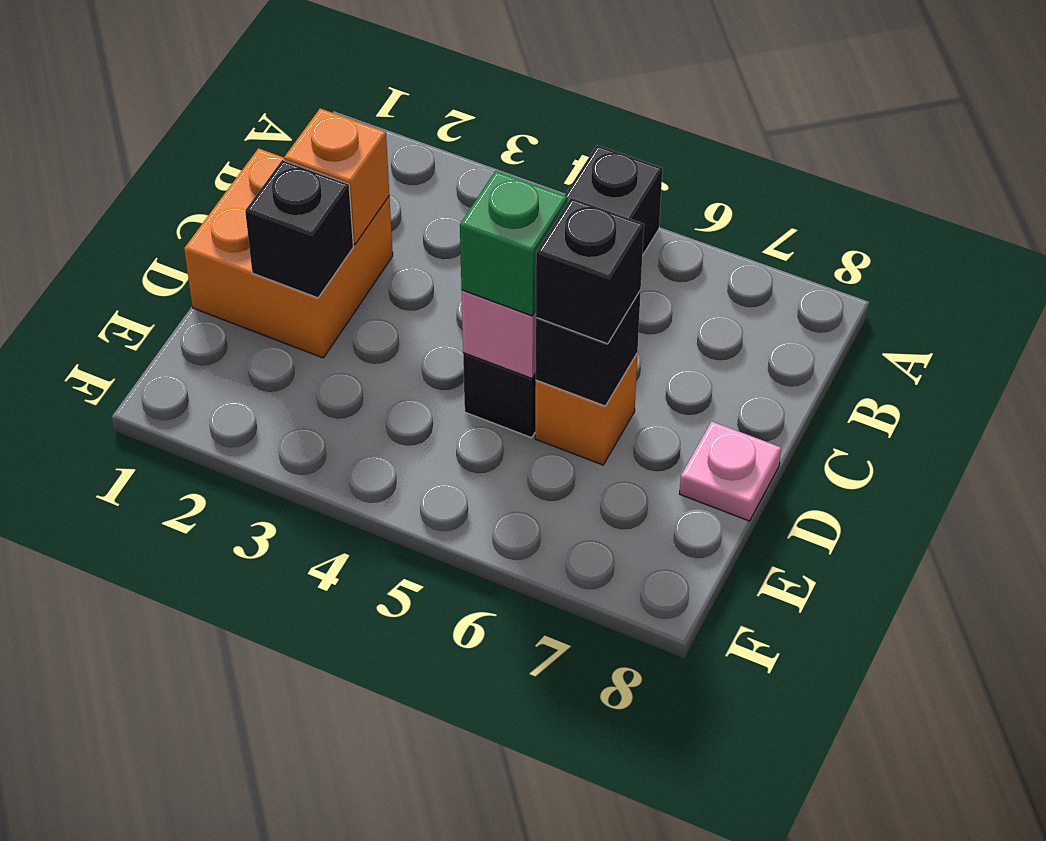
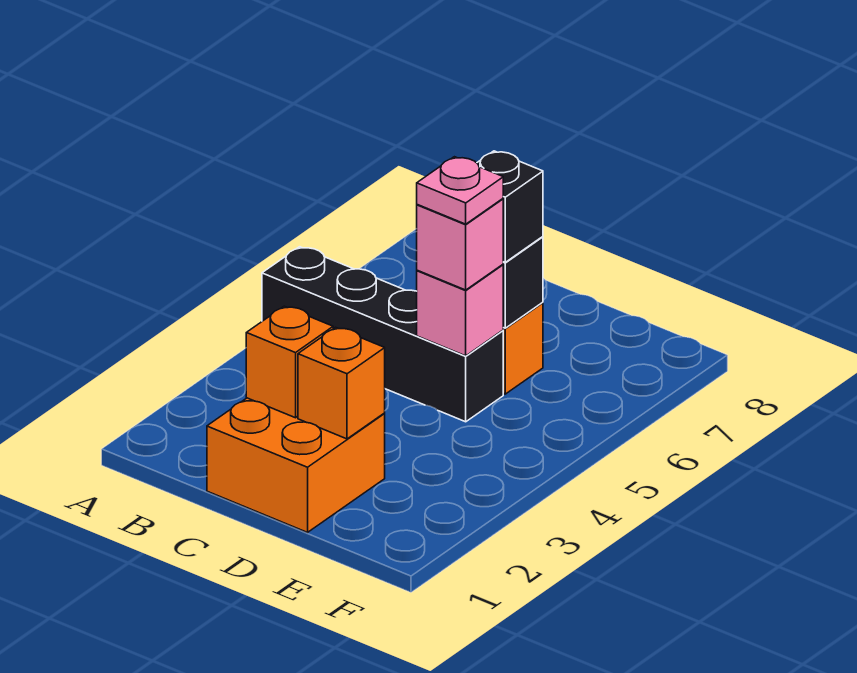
black 1x1 brick [245,160,353,298] -> orange 1x1 brick [298,327,385,439]
green 1x1 brick [460,171,567,316] -> pink 1x1 brick [417,199,503,290]
pink 1x1 plate [679,421,781,521] -> pink 1x1 plate moved to [417,157,503,224]

